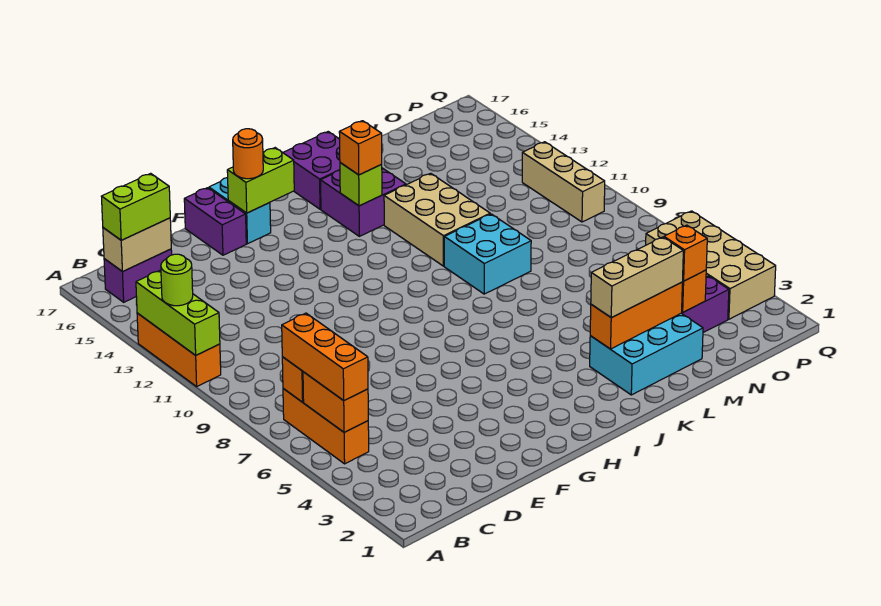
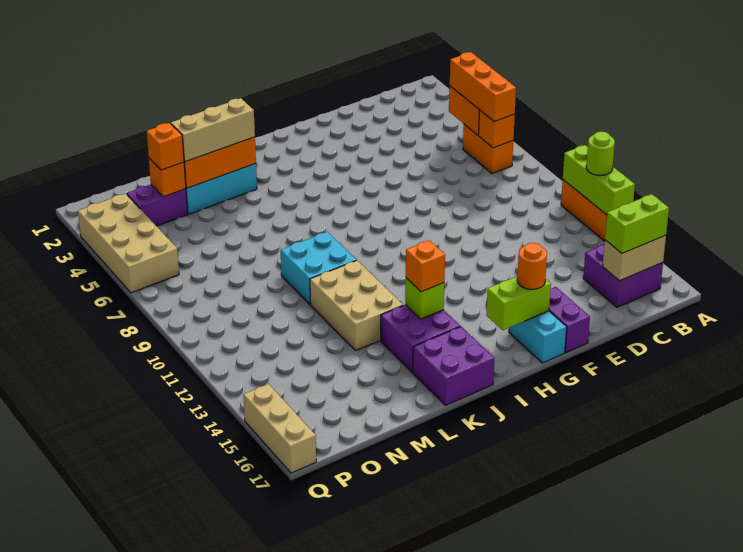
orange 1x3 brick [283,389,369,464] -> orange 1x2 brick [463,124,513,174]
purple 1x2 brick [104,249,172,302] -> purple 2x2 brick [583,244,663,307]
tan 1x3 brick [522,142,605,222] -> tan 1x3 brick moved to [243,384,316,473]

